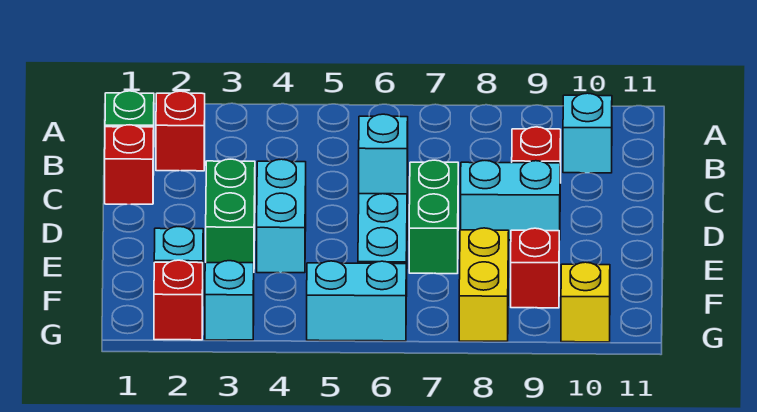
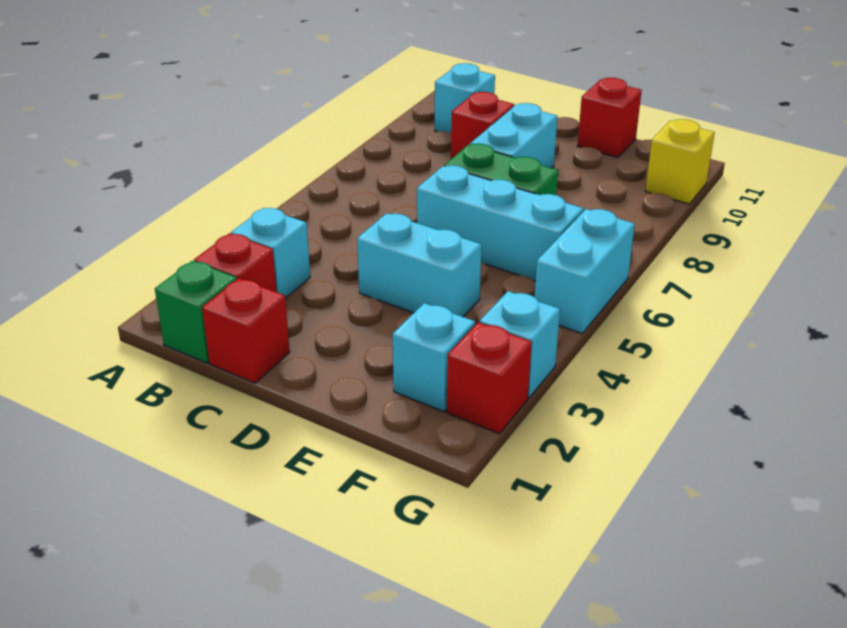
green 1x2 brick [206,159,255,263] -> none
cyan 1x1 brick [359,114,408,194] -> cyan 1x1 brick moved to [231,208,310,298]
yellow 1x2 brick [459,228,509,341] -> none
red 1x1 brick [511,228,559,308] -> red 1x1 brick moved to [578,78,642,158]

